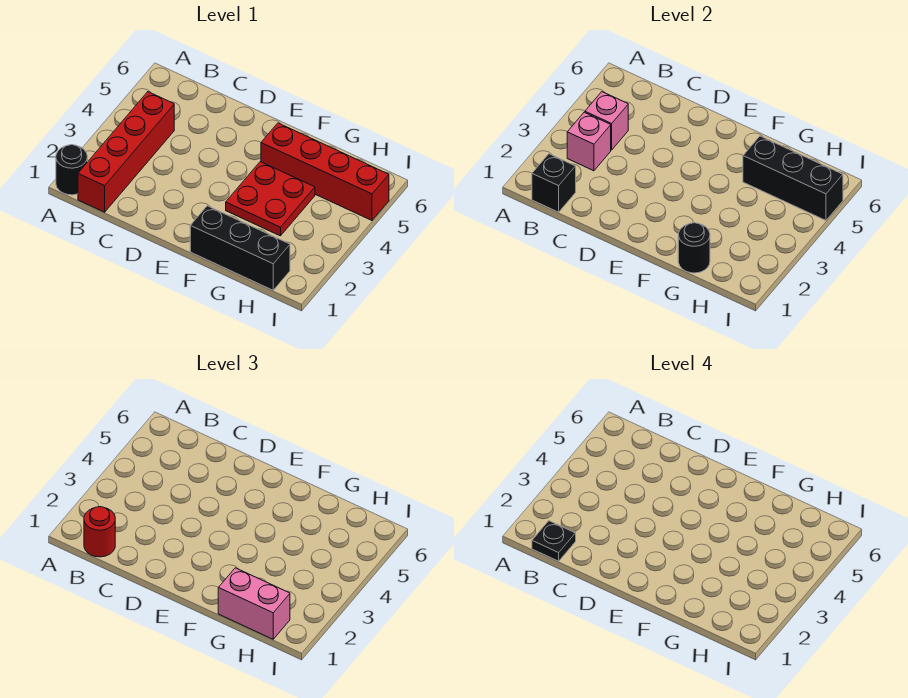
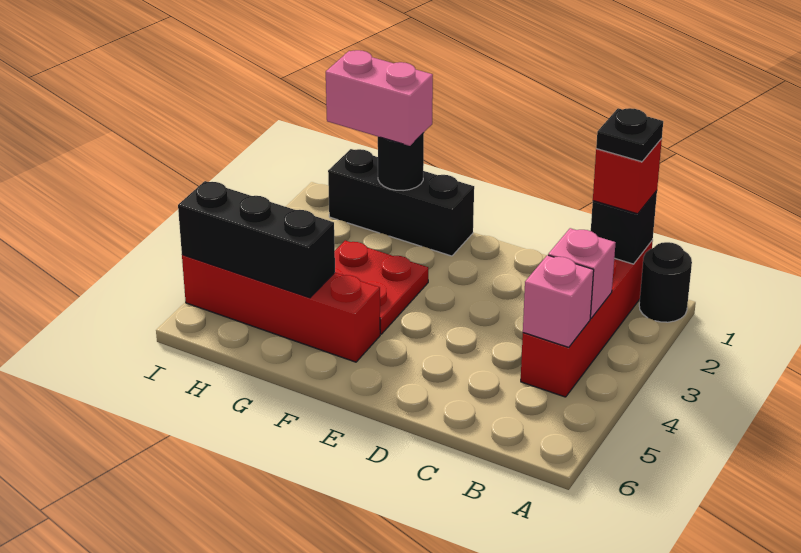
red 1x1 round brick [84,507,115,557] -> red 1x1 brick [593,139,662,214]

